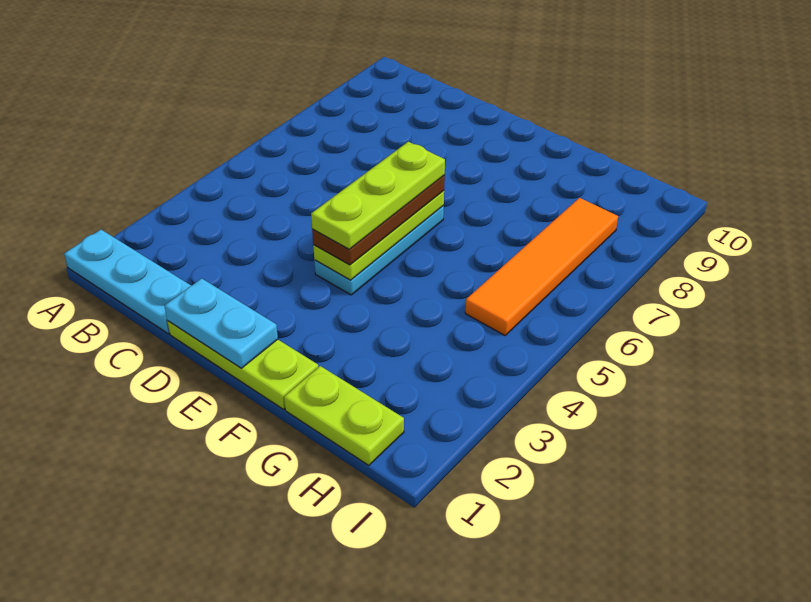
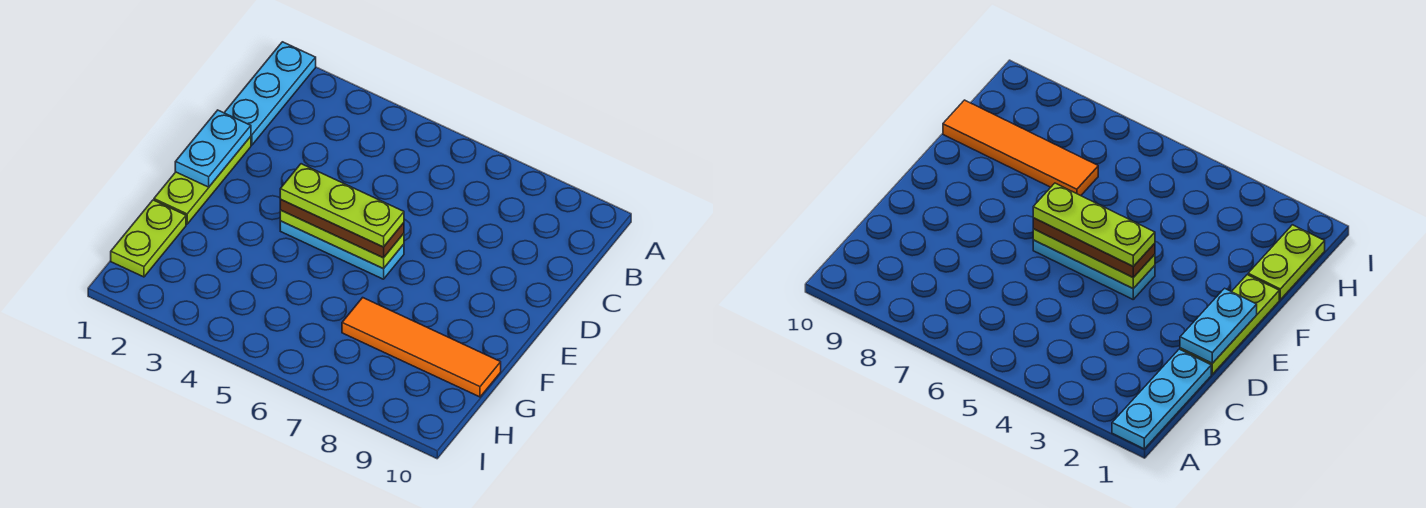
orange 1x4 tile [465,198,618,335] -> orange 1x4 tile moved to [342,298,501,397]

